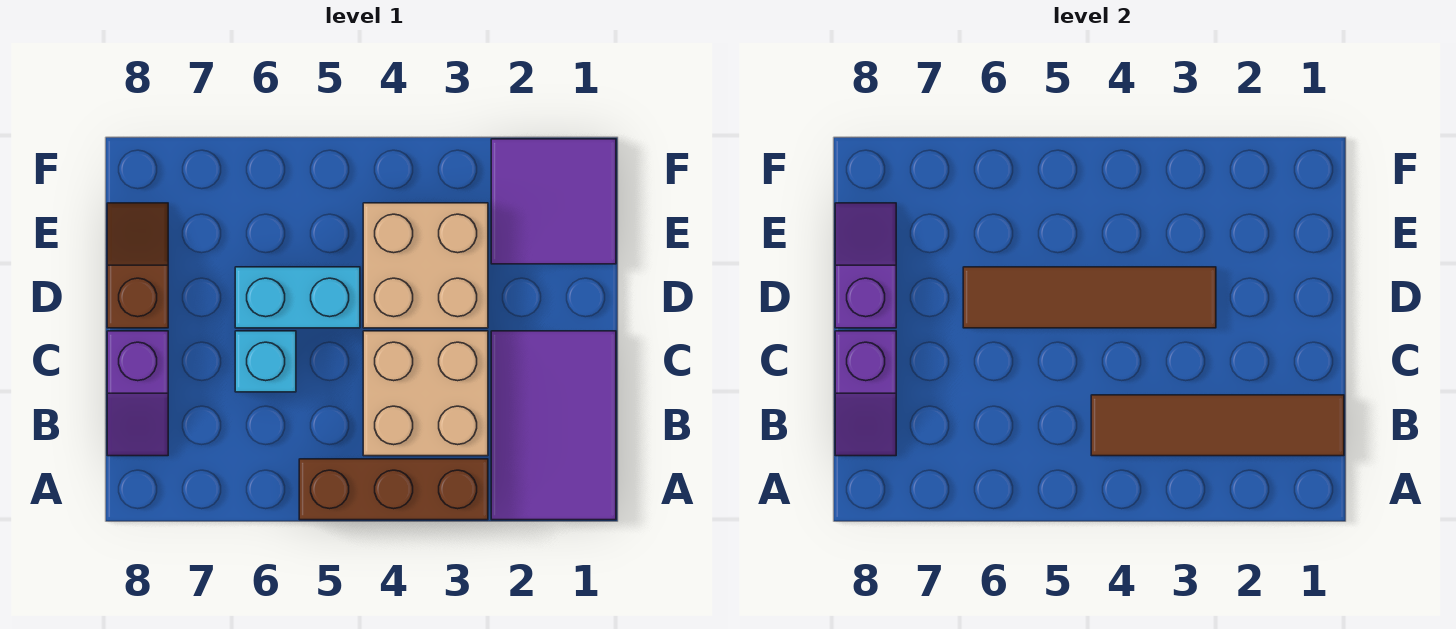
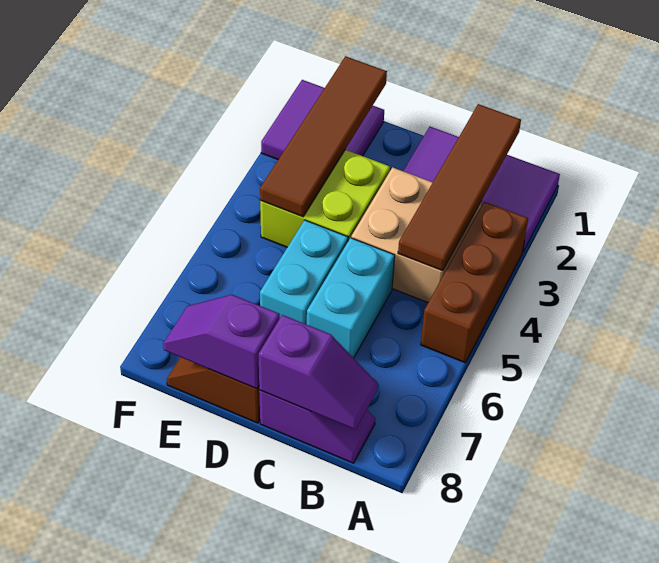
cyan 1x1 brick [235,331,296,392] -> cyan 1x2 brick [307,238,395,358]
tan 2x2 brick [363,203,488,328] -> lime 2x2 brick [260,150,390,247]
brown 1x4 tile [963,267,1216,328] -> brown 1x4 tile moved to [260,56,387,217]

